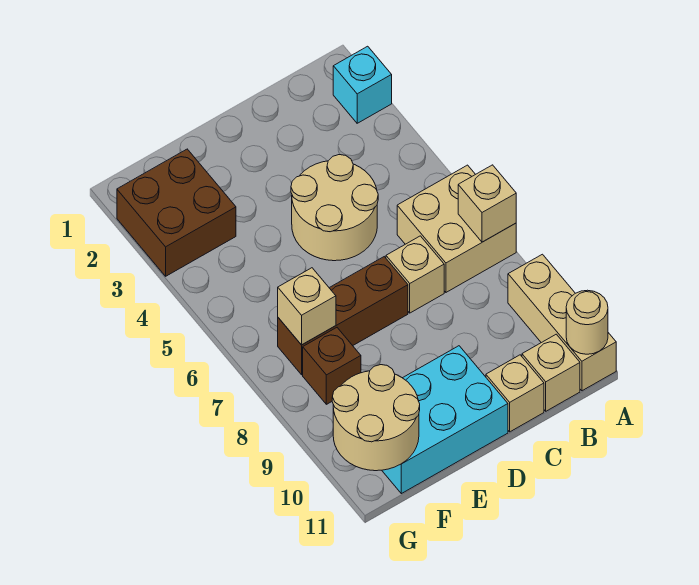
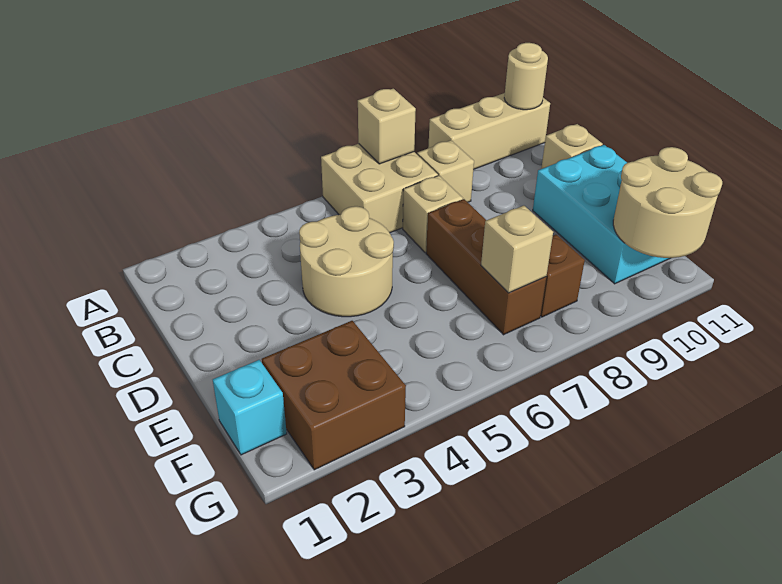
cyan 1x1 brick [333,46,392,123] -> cyan 1x1 brick moved to [213,360,287,455]
tan 1x1 brick [522,334,580,411] -> tan 1x1 brick moved to [417,140,474,202]

